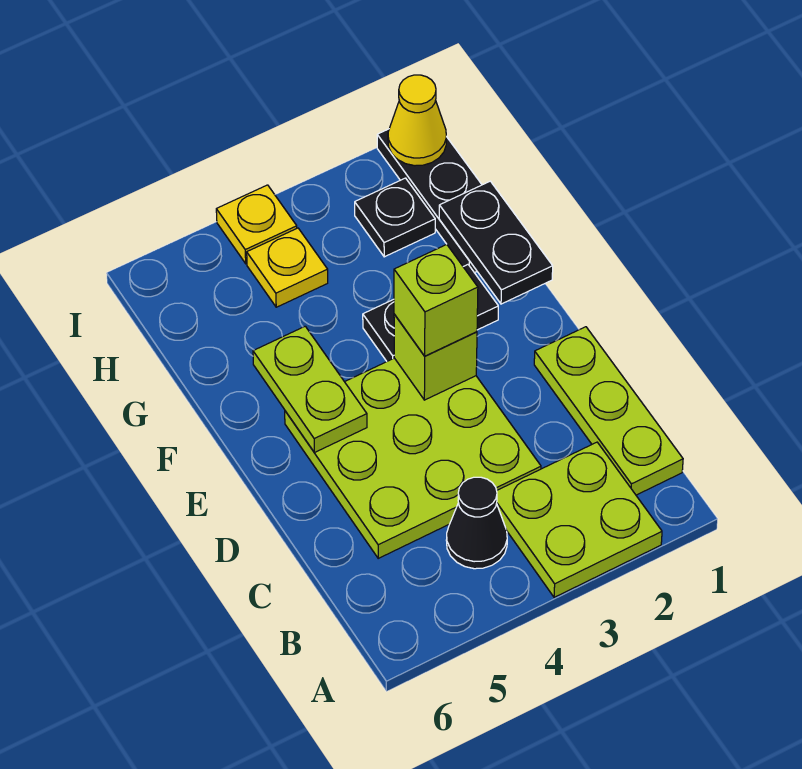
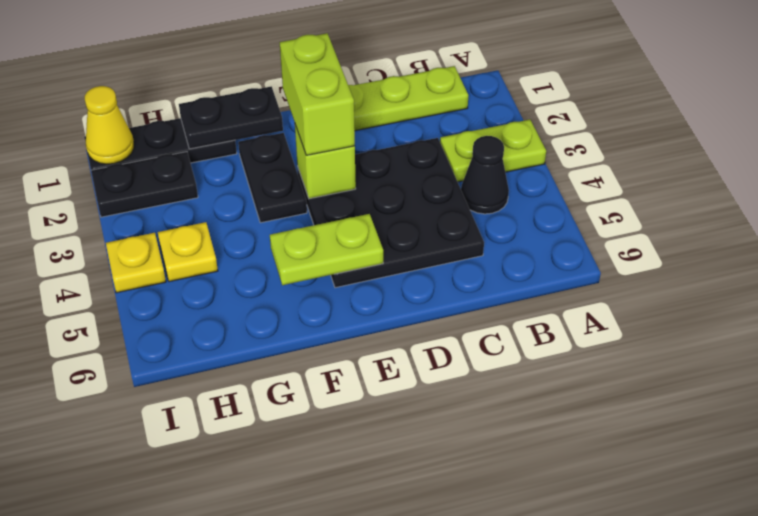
lime 2x2 plate [497,442,662,597] -> lime 1x2 plate [440,120,546,182]
lime 3x3 plate [285,358,541,558] -> black 3x3 plate [297,138,484,288]
lime 1x1 brick [394,245,478,356] -> lime 1x2 brick [280,33,355,155]
black 1x1 plate [355,178,435,257] -> black 1x2 plate [91,152,198,217]

